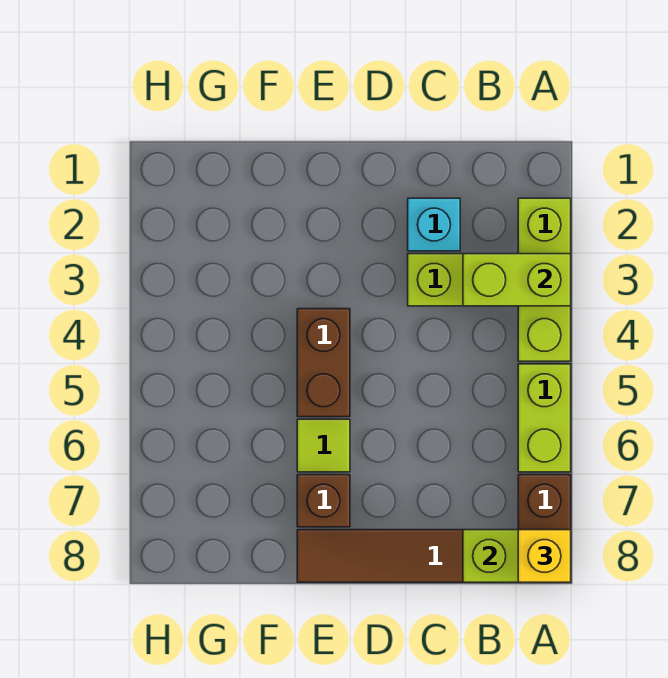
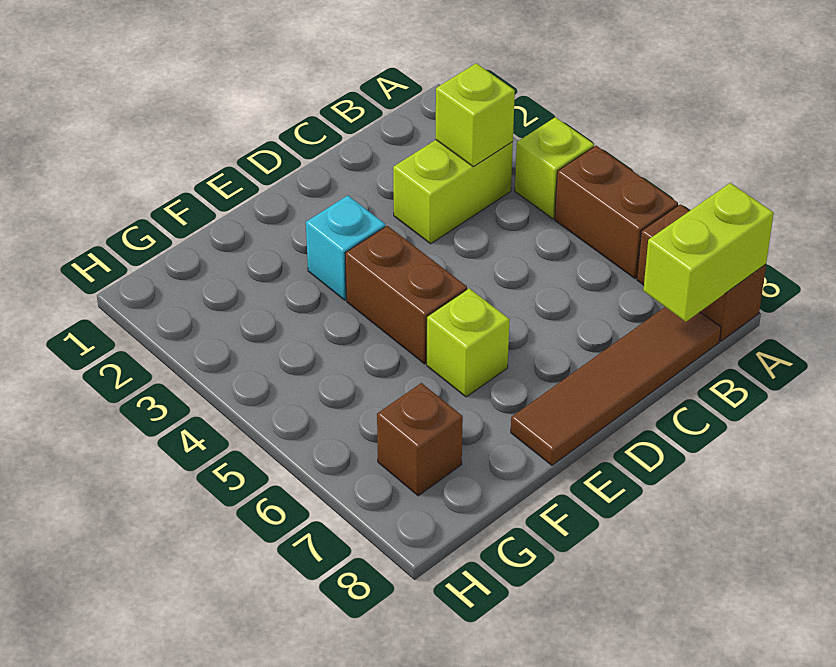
lime 1x3 brick [518,198,571,361] -> lime 1x1 brick [515,117,594,219]
lime 1x2 brick [463,254,571,306] -> lime 1x1 brick [436,63,515,167]
lime 1x2 brick [518,364,571,472] -> brown 1x2 brick [555,146,678,278]
yellow 1x1 brick [518,530,571,582] -> none
cyan 1x1 brick [408,198,460,251] -> cyan 1x1 brick moved to [306,195,385,300]
lime 1x1 tile [297,419,350,472] -> lime 1x1 brick [427,288,510,397]
brown 1x1 brick [297,475,350,527] -> brown 1x1 brick moved to [377,383,463,496]

